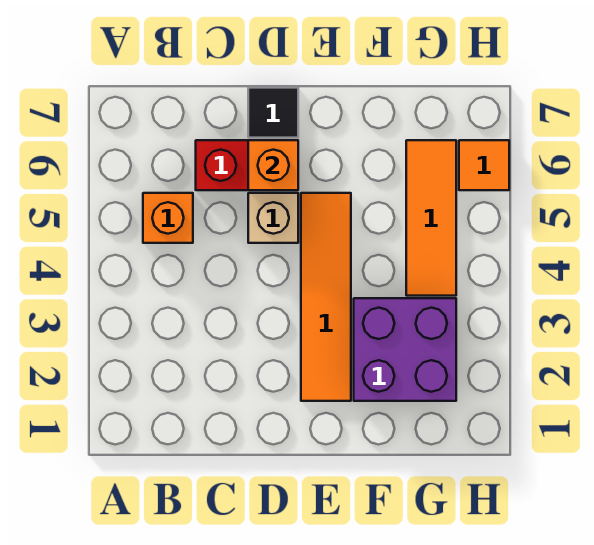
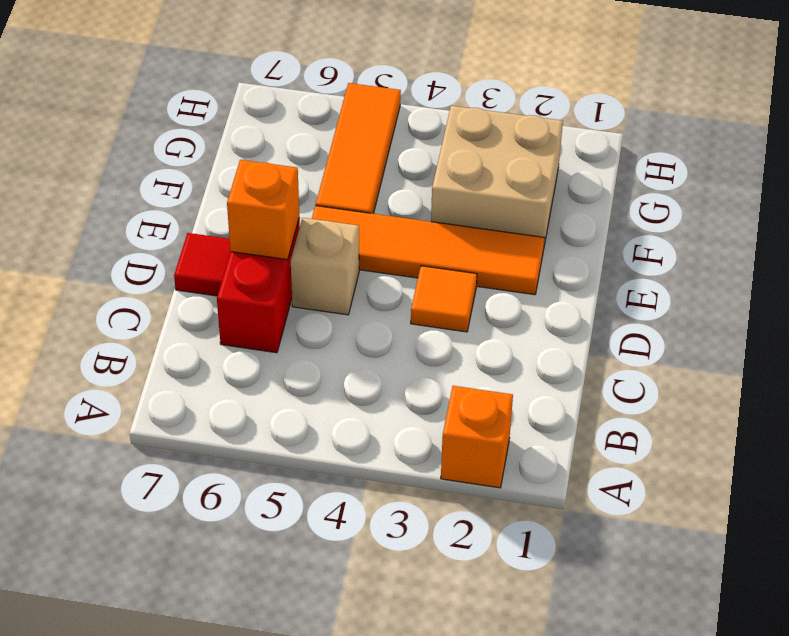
orange 1x1 brick [143,193,193,243] -> orange 1x1 brick moved to [441,386,513,488]
black 1x1 tile [248,88,298,138] -> red 1x1 tile [174,233,230,296]
purple 2x2 brick [354,298,456,401] -> tan 2x2 brick [431,106,563,245]
orange 1x3 tile [406,140,456,296] -> orange 1x3 tile turned to [316,83,401,214]
orange 1x1 tile [459,140,509,190] -> orange 1x1 tile moved to [411,266,477,332]

